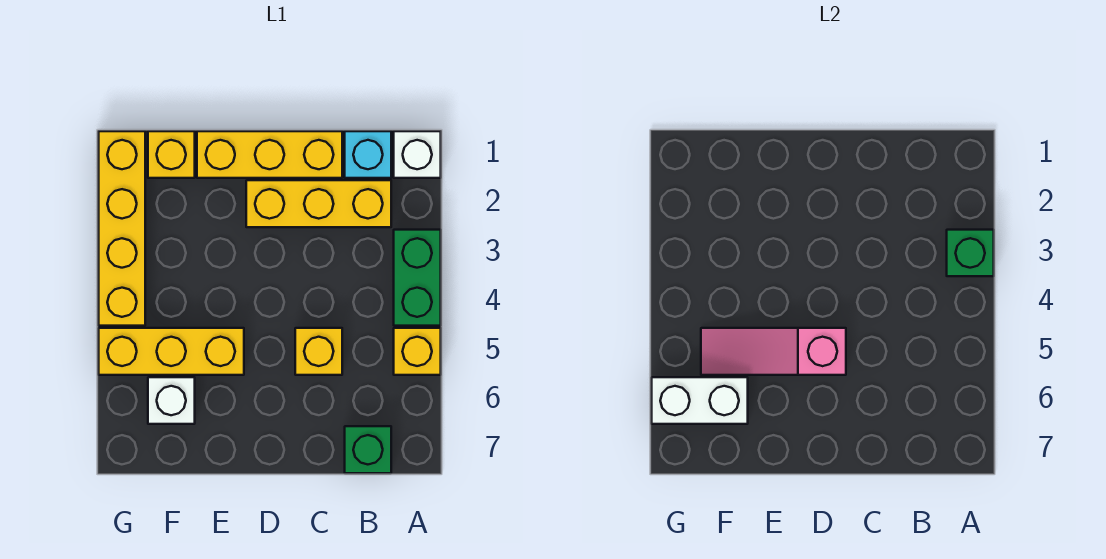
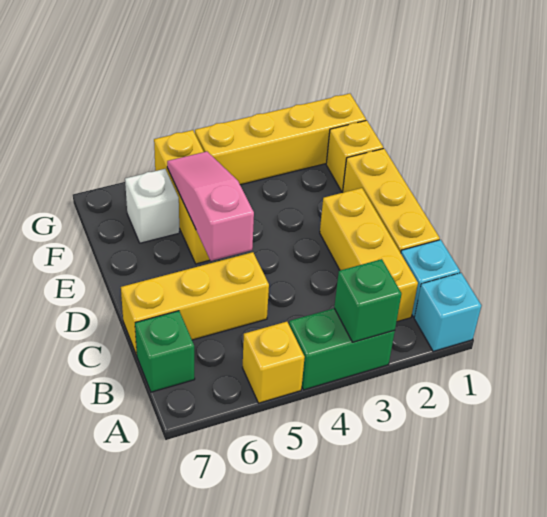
white 1x1 brick [394,131,441,178] -> cyan 1x1 brick [414,273,481,352]
yellow 1x1 brick [295,328,342,375] -> yellow 1x3 brick [121,252,269,355]
white 1x2 brick [652,377,748,424] -> none

